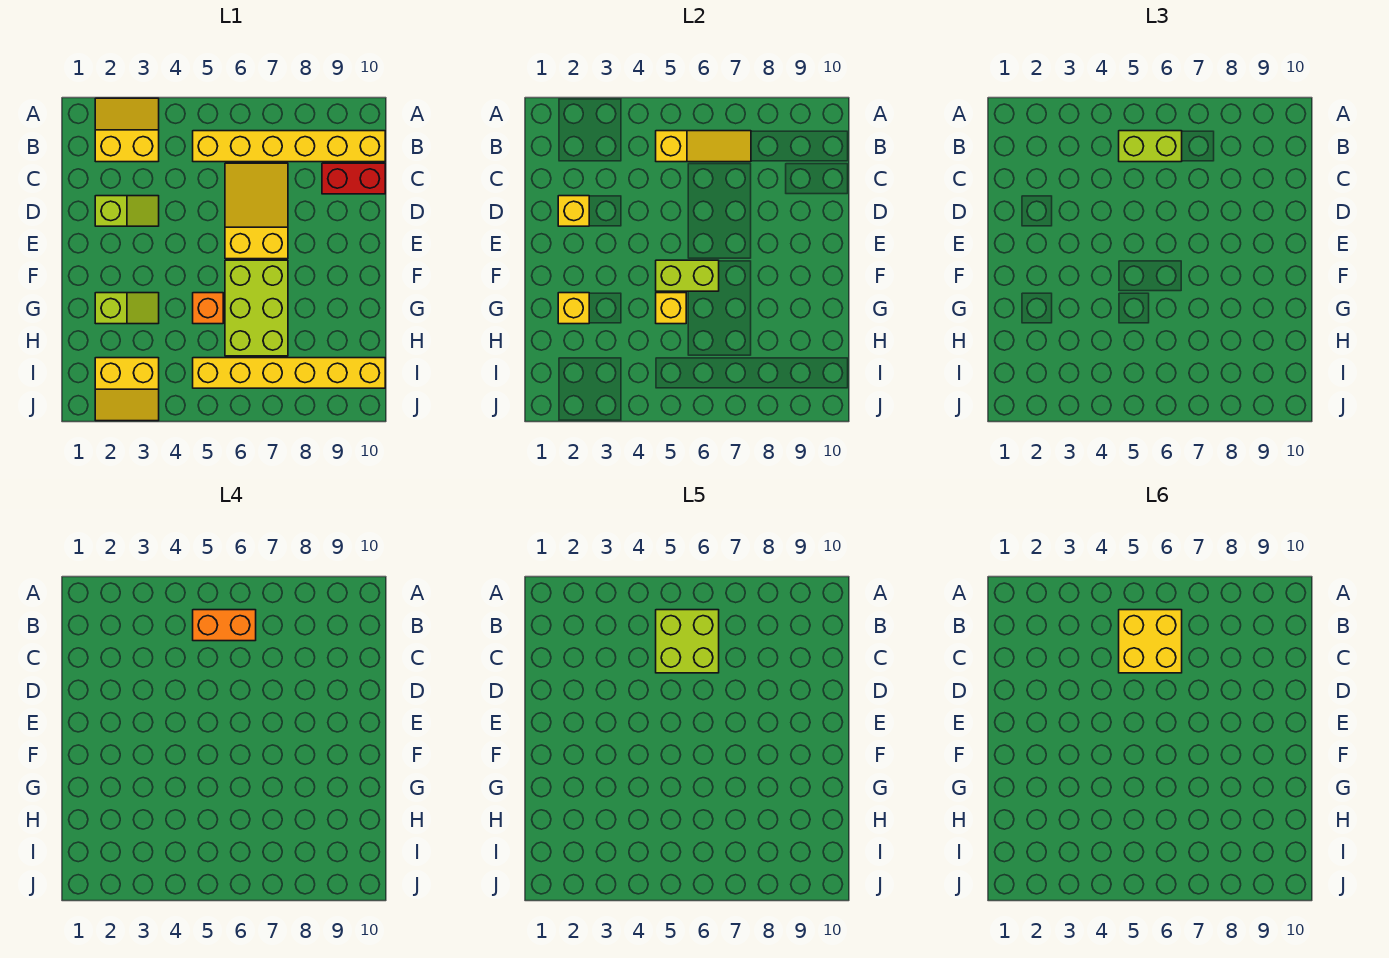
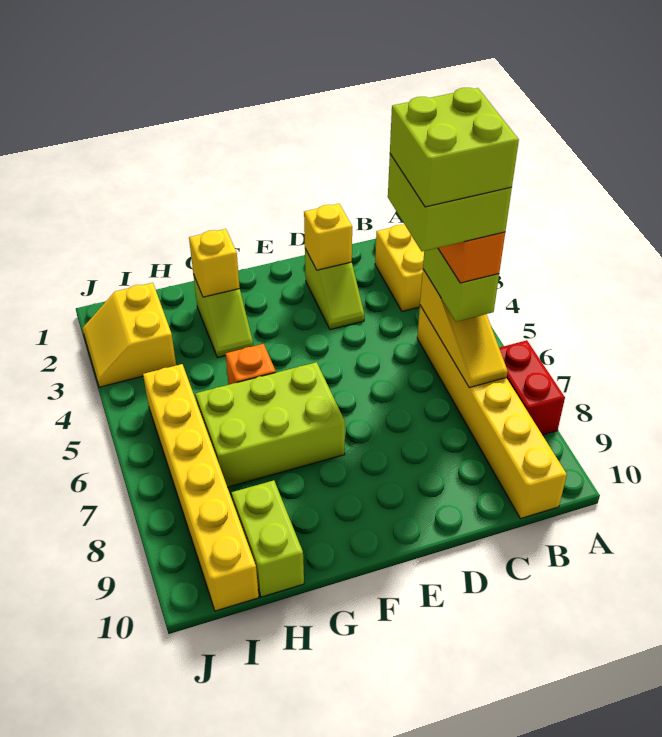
yellow 2x2 brick [1119,610,1182,673] -> lime 2x2 brick [390,88,519,207]
yellow 2x3 slope [225,163,288,259] -> none
red 1x2 brick [322,163,385,194] -> red 1x2 brick moved to [499,340,565,435]
lime 1x2 brick [656,260,719,291] -> lime 1x2 brick moved to [232,480,304,597]
yellow 1x1 brick [656,293,686,324] -> none

